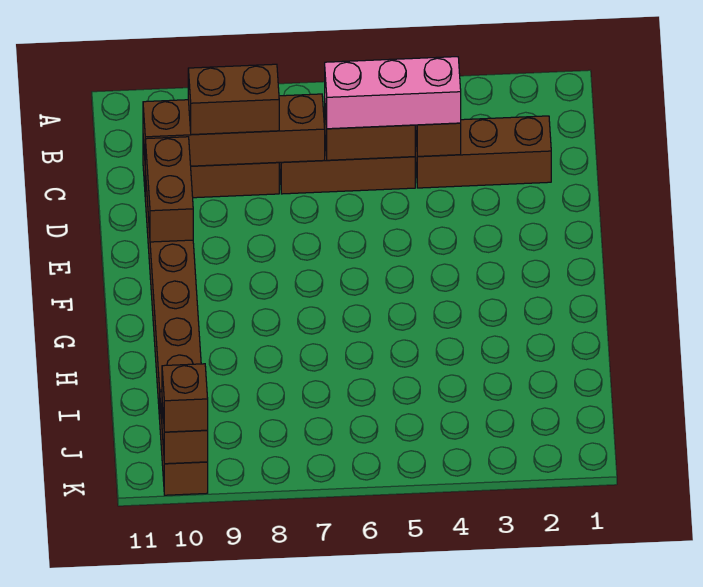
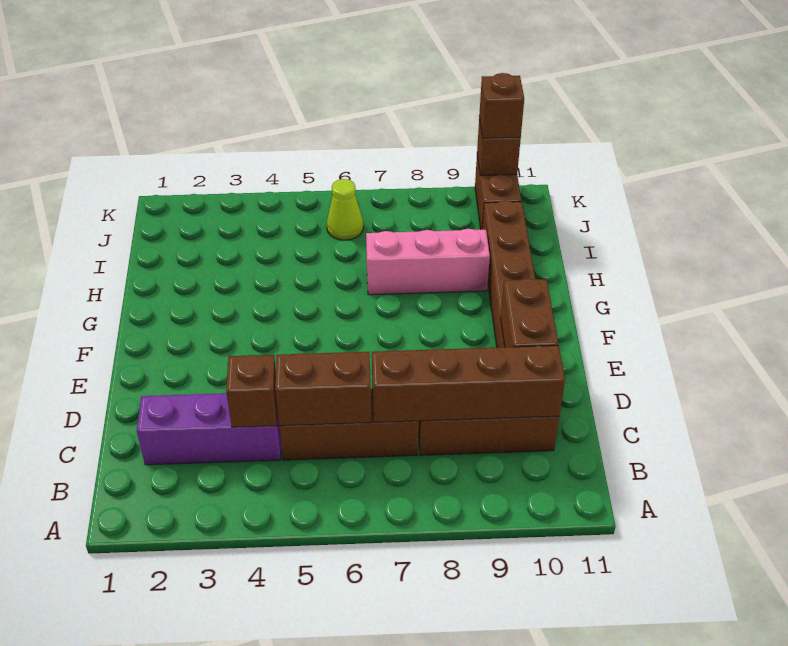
brown 1x3 brick [415,116,551,188] -> purple 1x3 brick [137,393,281,465]
pink 1x3 brick [325,57,461,129] -> pink 1x3 brick moved to [366,229,490,295]
brown 1x2 brick [188,64,279,135] -> none
none -> lime 1x1 cone [327,179,363,240]

